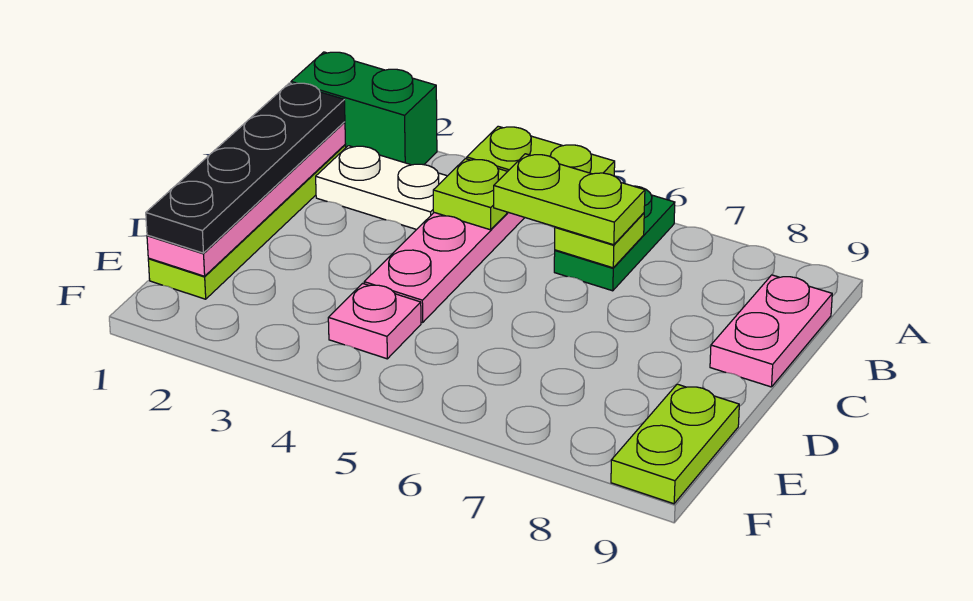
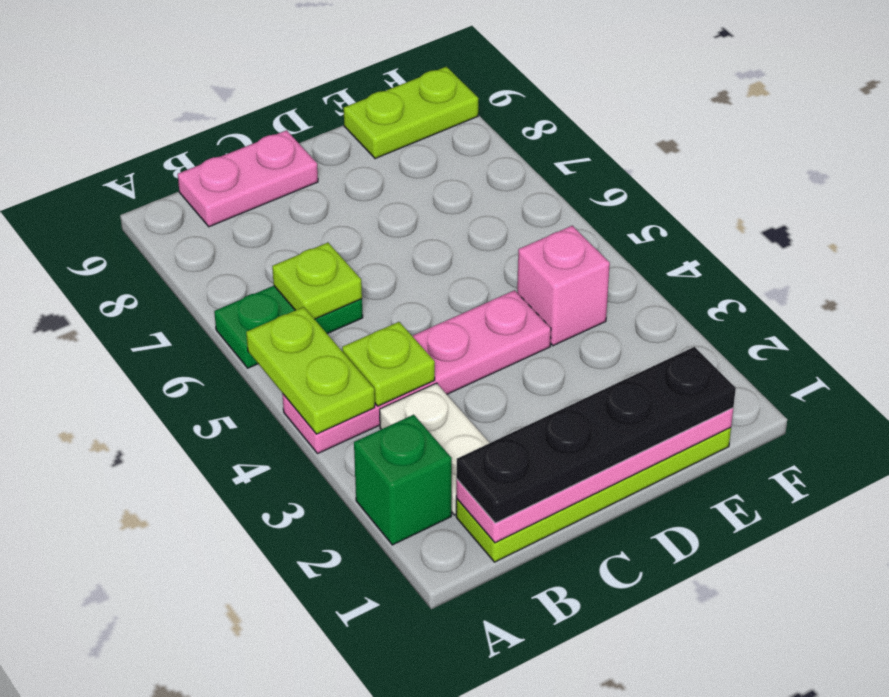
green 1x2 brick [291,52,437,165] -> green 1x1 brick [354,415,452,545]
lime 1x2 plate [494,154,645,245] -> none
pink 1x1 plate [328,283,421,359] -> pink 1x1 brick [517,226,610,346]

